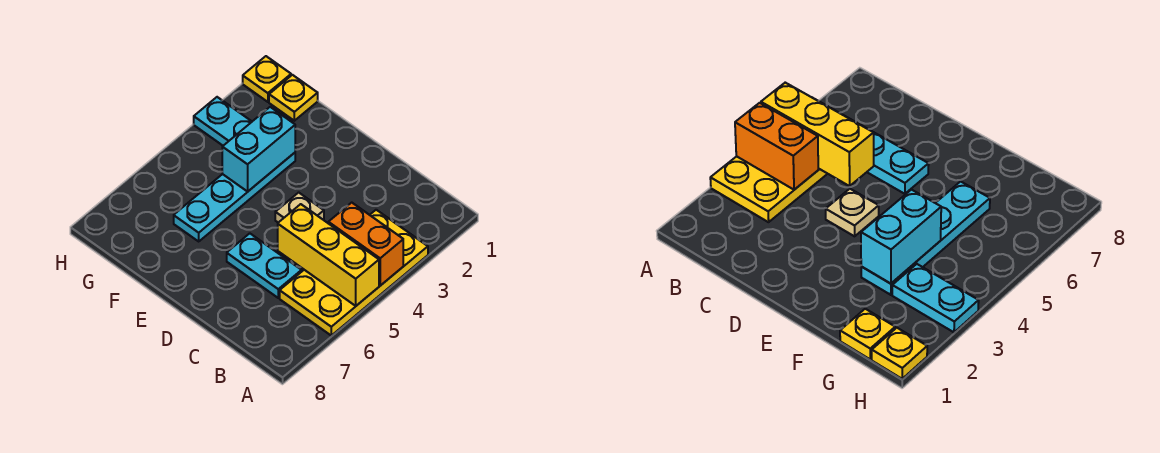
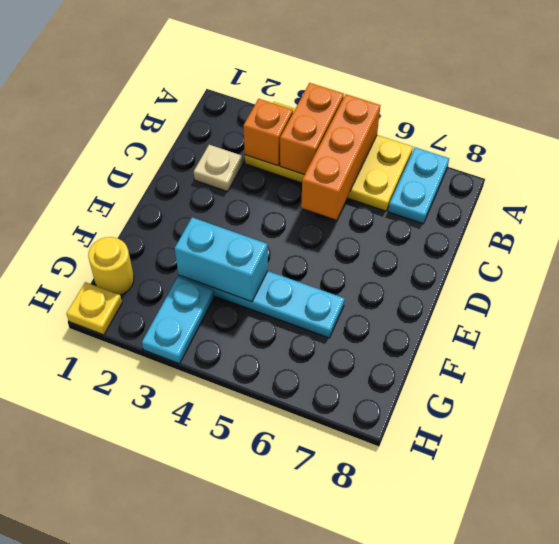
yellow 1x3 brick [278,204,379,306] -> orange 1x3 brick [301,94,381,220]
none -> orange 1x1 brick [243,99,293,166]
cyan 1x2 plate [227,233,302,298] -> cyan 1x2 plate moved to [388,147,449,224]
tan 1x1 plate [275,192,324,223] -> tan 1x1 plate moved to [194,145,243,192]
yellow 1x1 plate [269,75,318,121] -> yellow 1x1 round brick [88,237,134,295]

